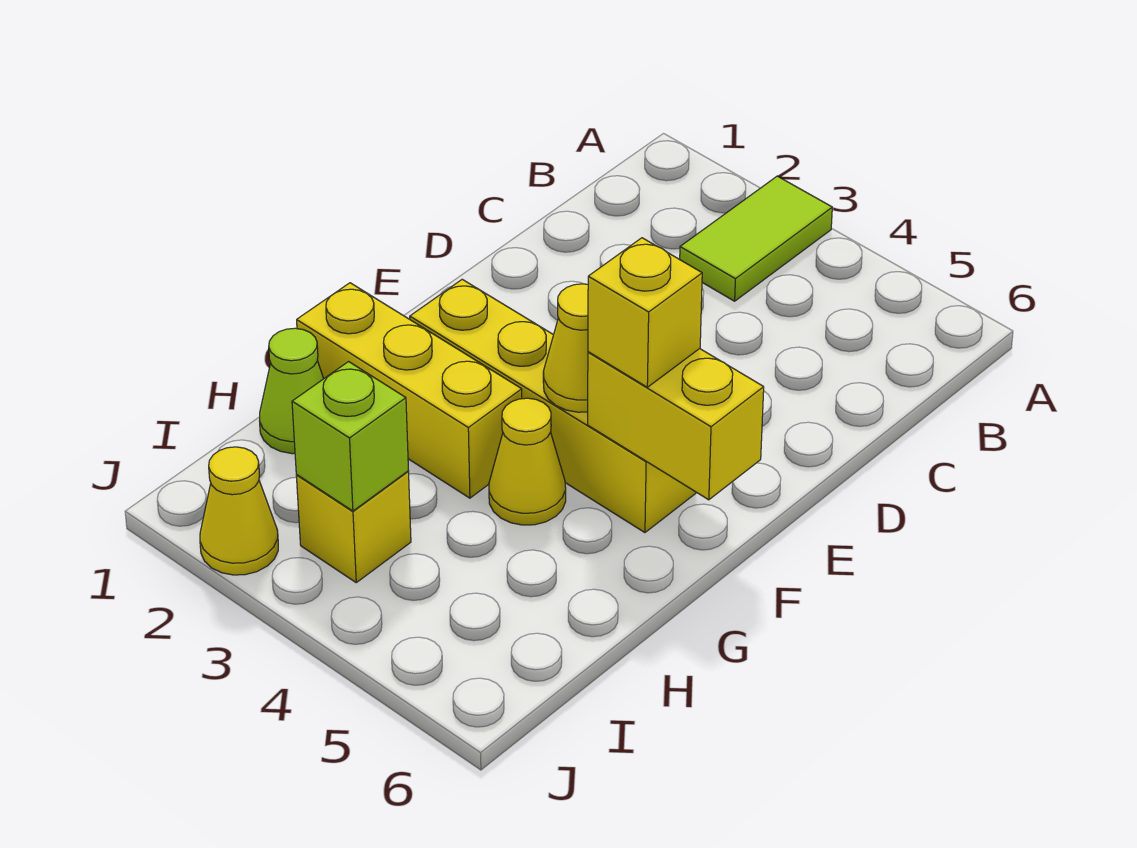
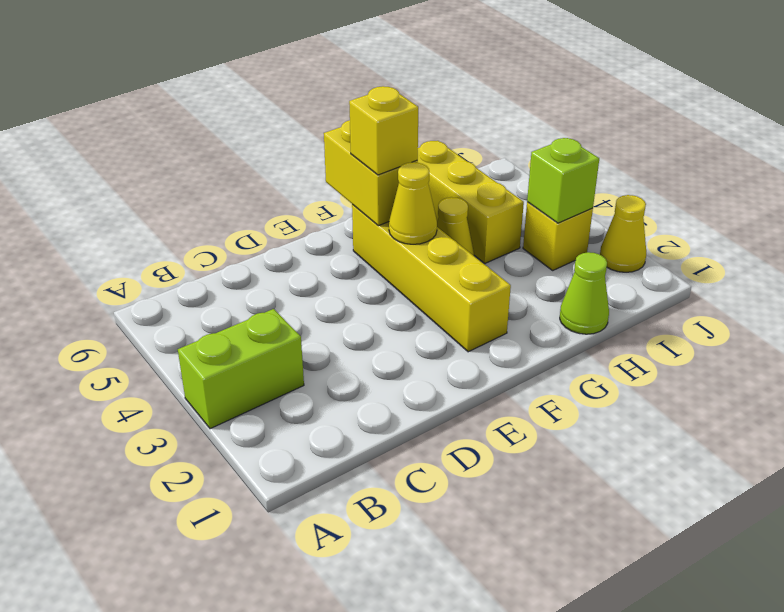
lime 1x2 tile [680,176,832,301] -> lime 1x2 brick [178,309,304,429]
yellow 1x3 brick [297,283,522,498] -> yellow 1x3 brick moved to [417,141,524,263]

